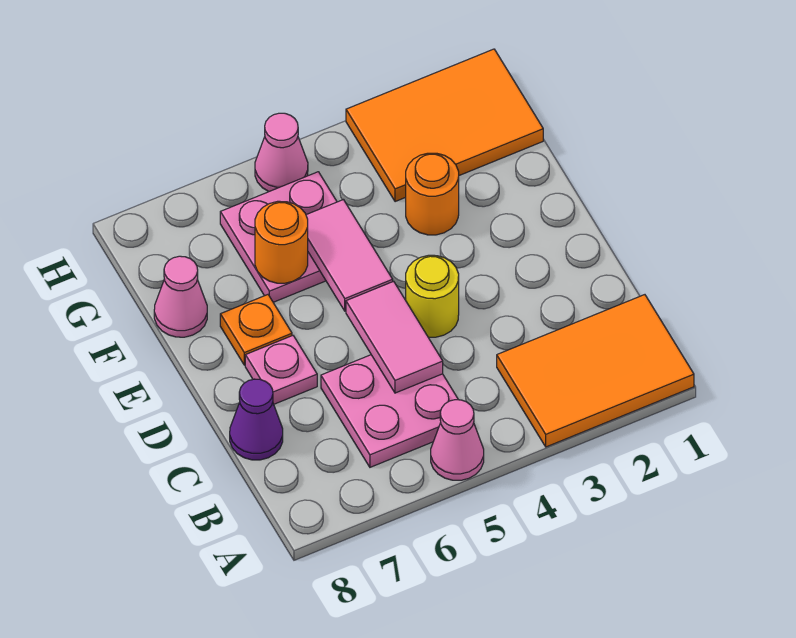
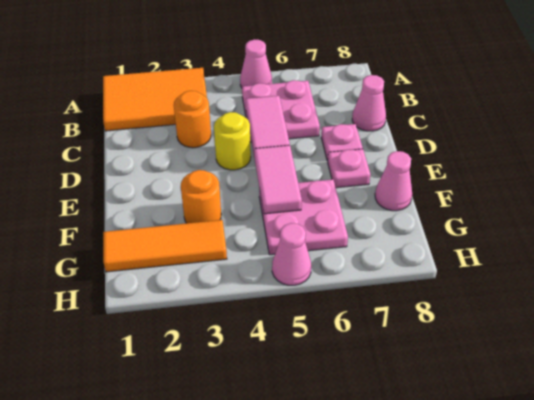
purple 1x1 cone [230,379,283,460] -> pink 1x1 cone [352,75,386,131]
orange 1x1 plate [220,295,292,365] -> pink 1x1 plate [328,149,371,188]
orange 1x1 round brick [255,201,308,283] -> orange 1x1 round brick moved to [174,91,211,148]
orange 2x3 tile [346,49,543,202] -> orange 1x3 tile [103,220,227,272]

